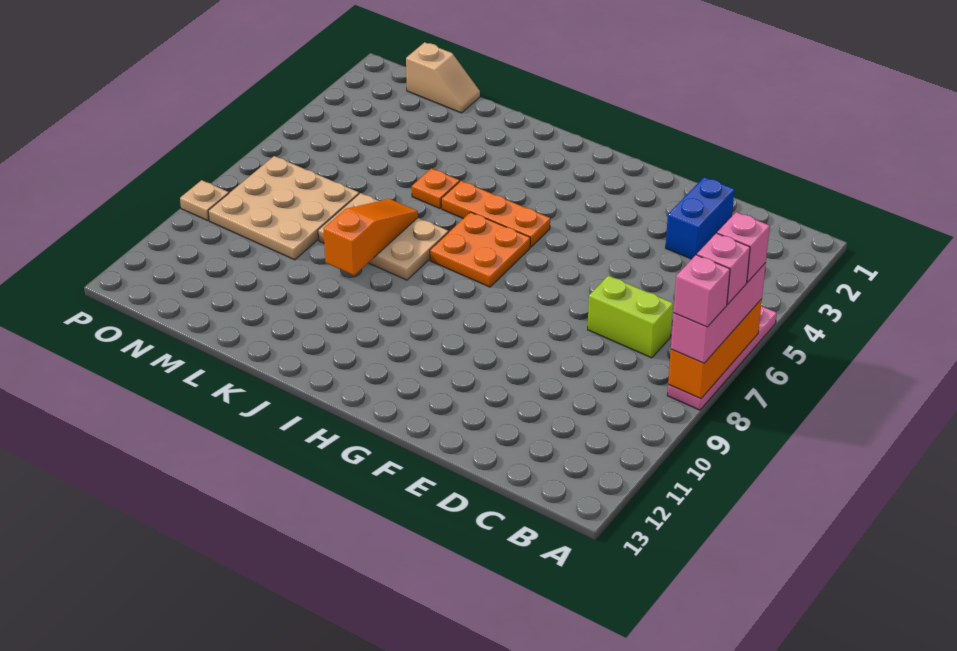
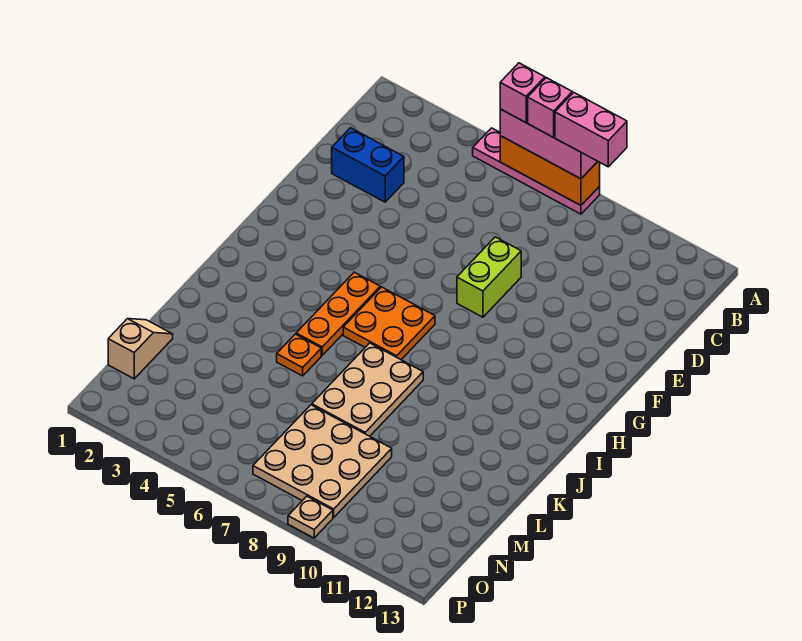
pink 1x1 brick [674,255,730,327] -> pink 1x2 brick [555,92,627,167]
lime 1x2 brick [588,276,673,358] -> lime 1x2 brick moved to [457,237,521,317]
orange 1x3 slope [323,199,418,275] -> none

